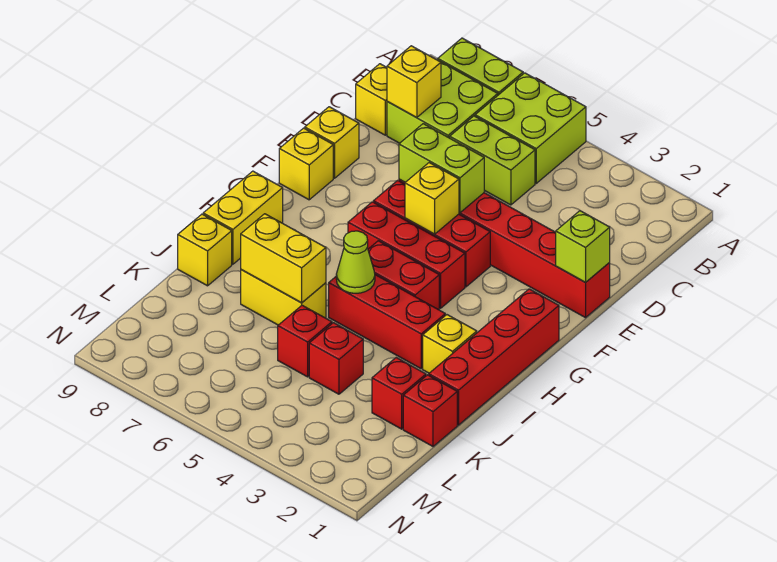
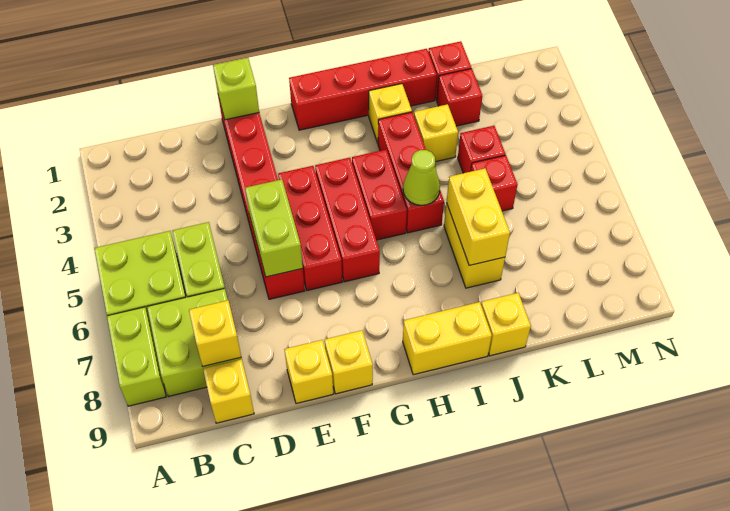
yellow 1x1 brick [405,163,459,234] -> yellow 1x1 brick moved to [414,104,458,162]

